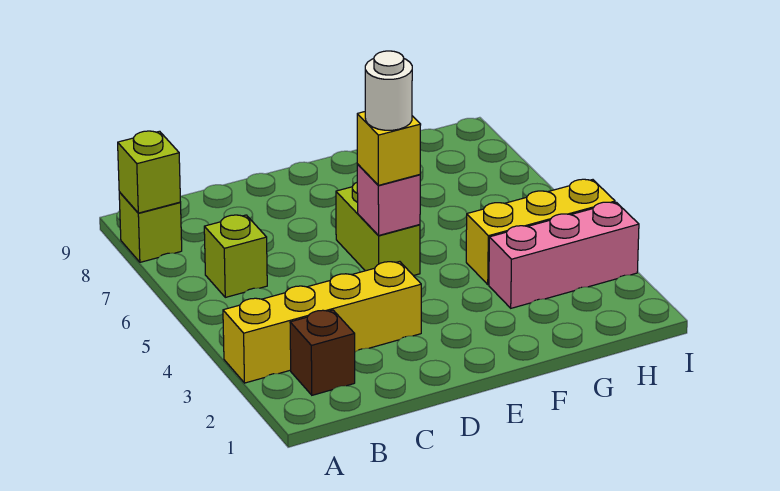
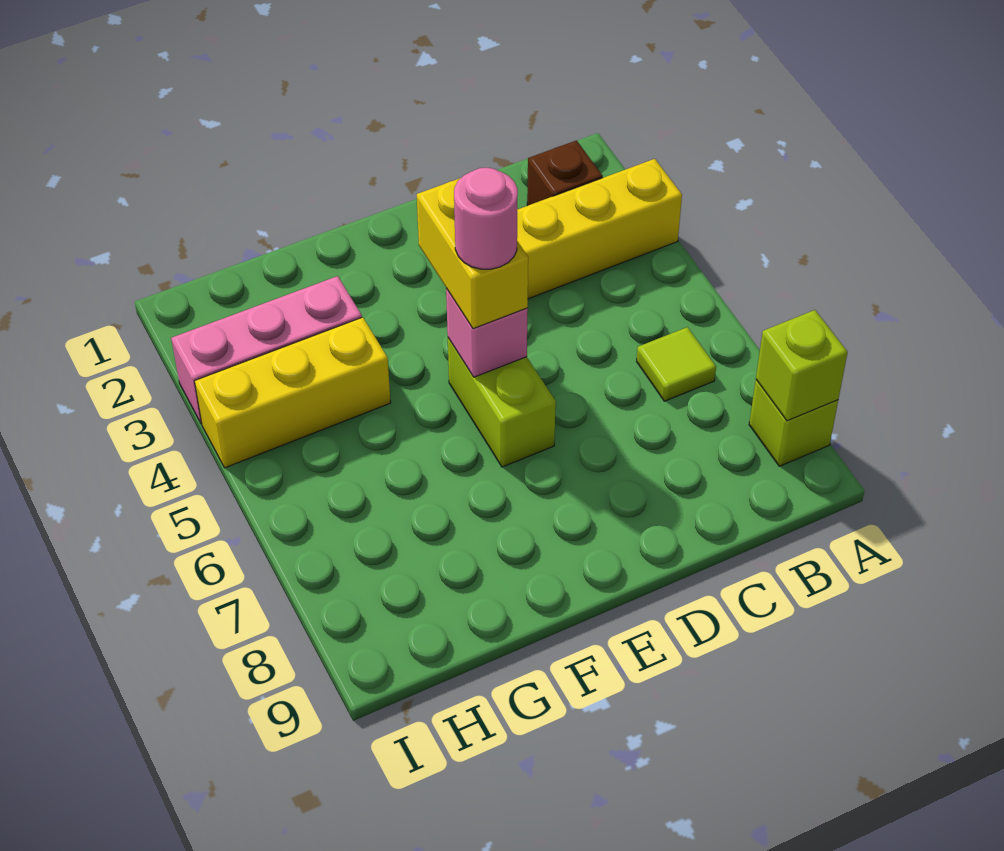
lime 1x1 brick [204,215,267,297] -> lime 1x1 tile [637,327,716,401]
yellow 1x1 brick [357,112,421,185] -> yellow 1x2 brick [417,178,528,329]
white 1x1 round brick [365,51,412,130] -> pink 1x1 round brick [454,168,518,269]

